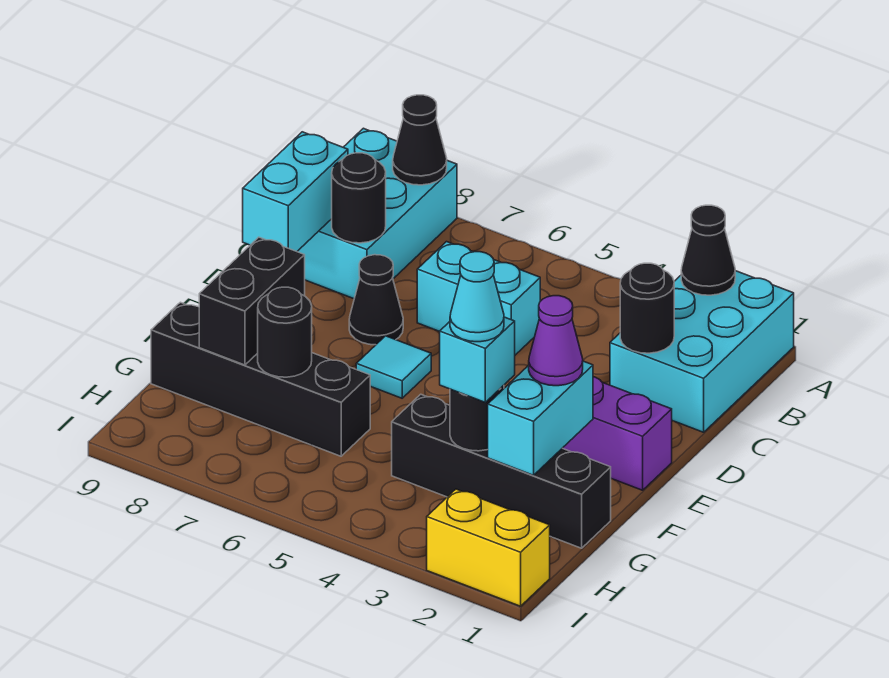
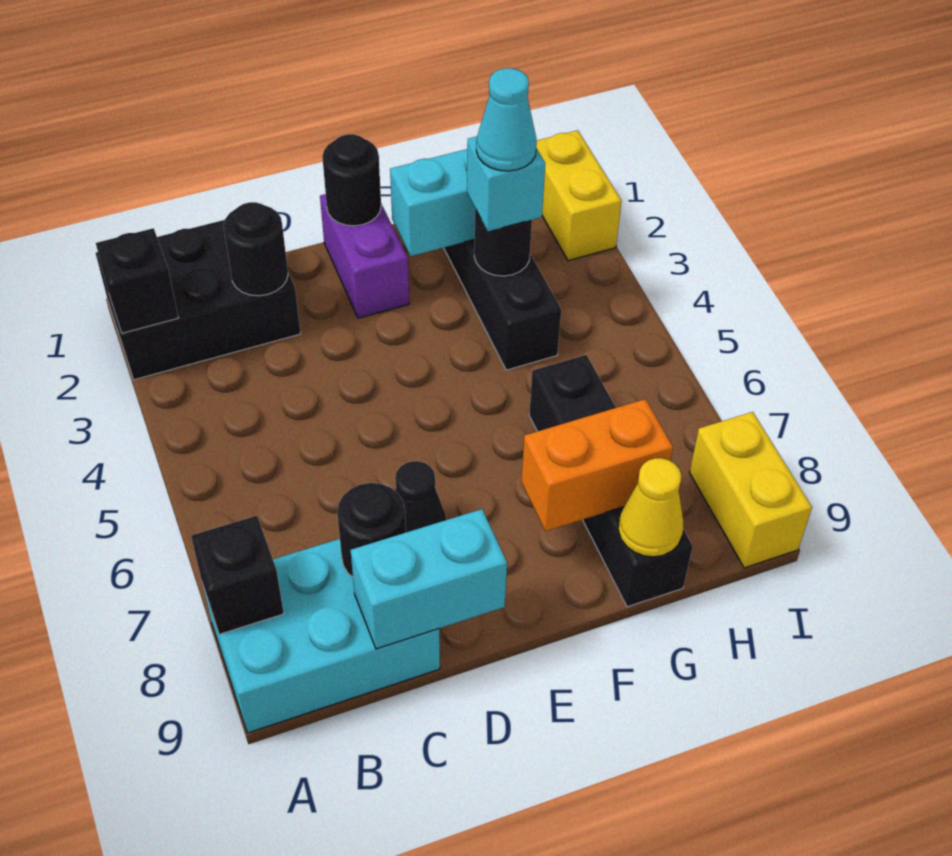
cyan 2x3 brick [610,271,794,432] -> black 2x3 brick [96,220,301,380]
black 1x1 cone [681,205,735,295] -> black 1x1 brick [96,228,178,333]
black 1x1 cone [393,95,447,185] -> black 1x1 brick [191,516,284,634]
cyan 1x2 brick [417,242,540,355] -> none
cyan 1x1 tile [356,336,431,398] -> none
purple 1x1 cone [529,296,583,386] -> none
black 1x2 brick [199,237,305,365] -> orange 1x2 brick [521,399,673,531]
black 1x1 round brick [258,287,312,377] -> black 1x1 round brick moved to [322,134,381,226]
none -> yellow 1x1 cone [618,458,683,557]
none -> yellow 1x2 brick [689,412,812,568]

